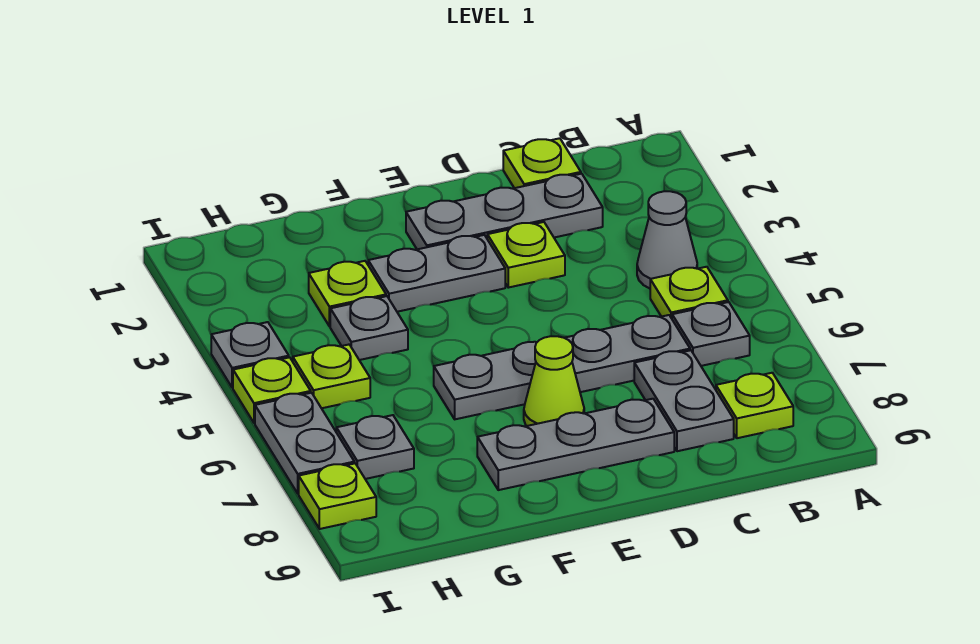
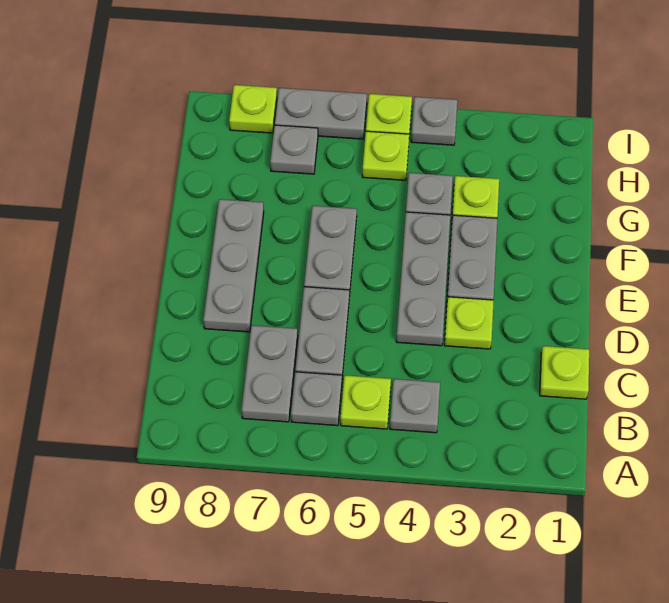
grey 1x1 cone [637,191,697,288] -> grey 1x1 plate [390,379,440,433]
lime 1x1 plate [716,373,793,438] -> none
grey 1x3 plate [406,174,603,249] -> grey 1x3 plate moved to [396,212,450,346]
grey 1x2 plate [634,350,734,451] -> grey 1x2 plate turned to [242,325,298,422]
lime 1x1 cone [524,336,584,426] -> none

